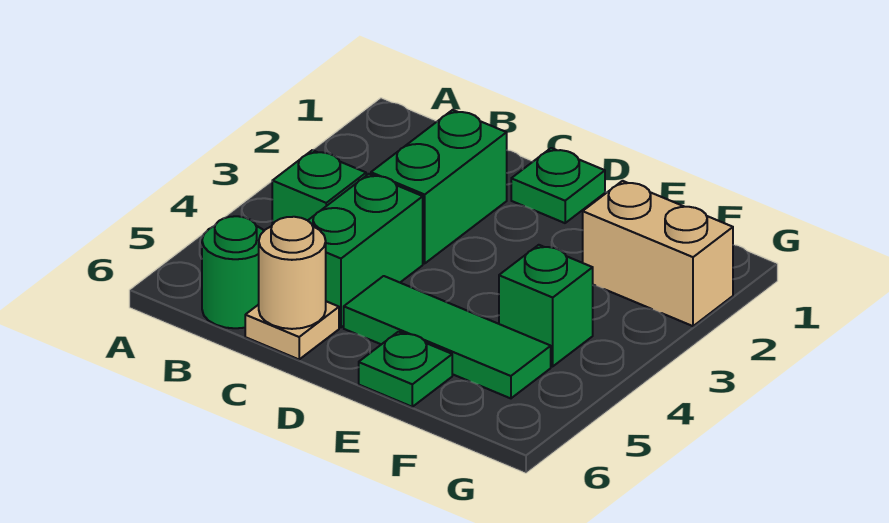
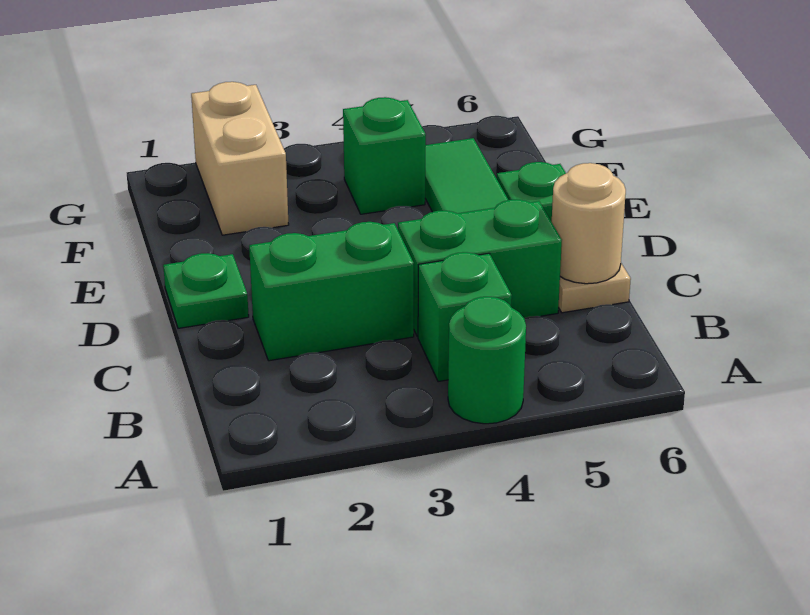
green 1x1 round brick [202,216,264,328] -> green 1x1 round brick moved to [448,297,526,424]

